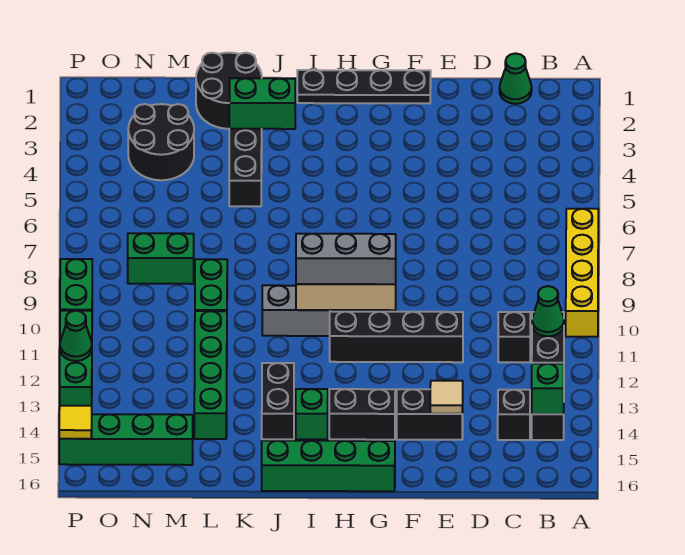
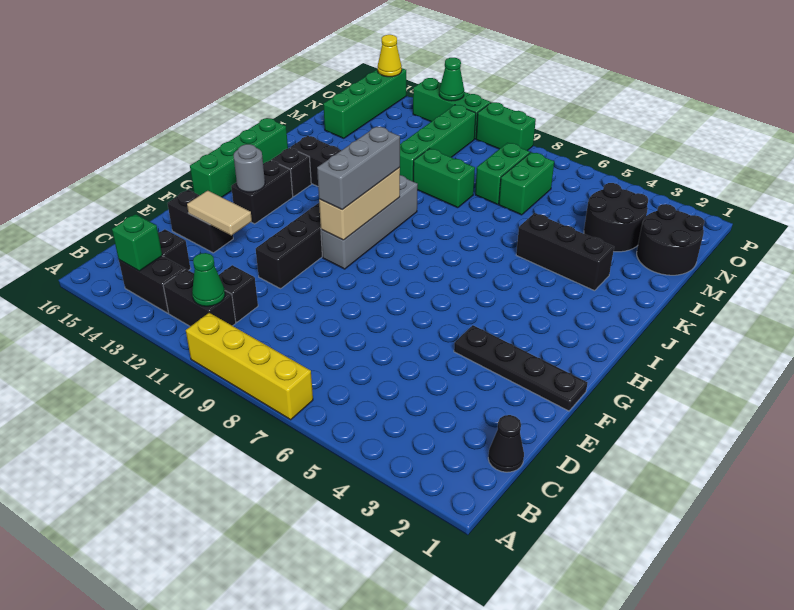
green 1x1 cone [500,53,532,104] -> black 1x1 cone [488,415,524,472]
black 1x2 brick [397,389,463,440] -> black 1x2 brick turned to [167,190,233,253]
tan 1x1 tile [430,381,463,414] -> tan 1x2 tile [187,191,252,235]
black 1x4 plate [297,70,431,103] -> black 1x4 plate turned to [454,325,588,411]
none -> grey 1x1 round brick [234,144,265,192]
green 1x1 brick [296,389,328,439] -> black 1x1 brick [271,148,311,197]
green 1x2 brick [229,78,295,129] -> green 1x2 brick moved to [499,152,554,215]
black 2x2 round brick [196,53,262,129] -> black 2x2 round brick moved to [637,204,705,275]
green 1x4 brick [194,311,227,439] -> green 1x4 brick turned to [400,105,476,181]
yellow 1x1 tile [59,406,92,439] -> yellow 1x1 cone [378,35,402,77]

